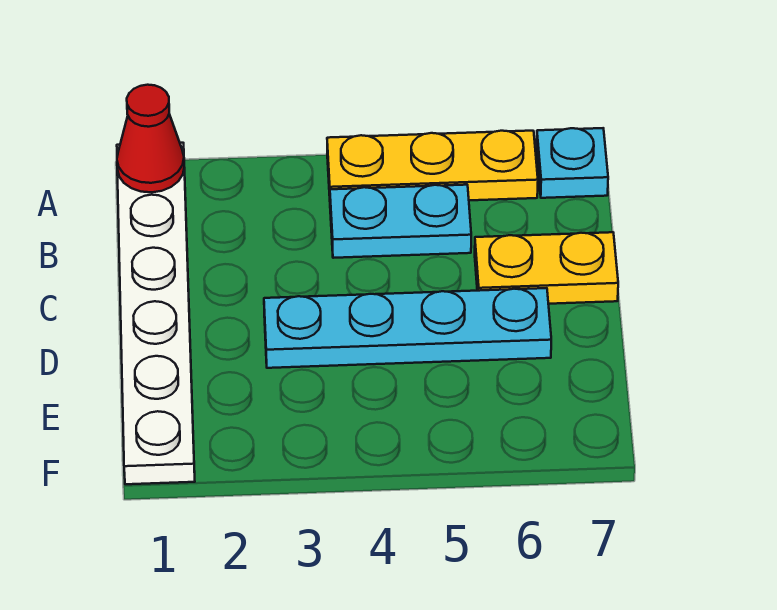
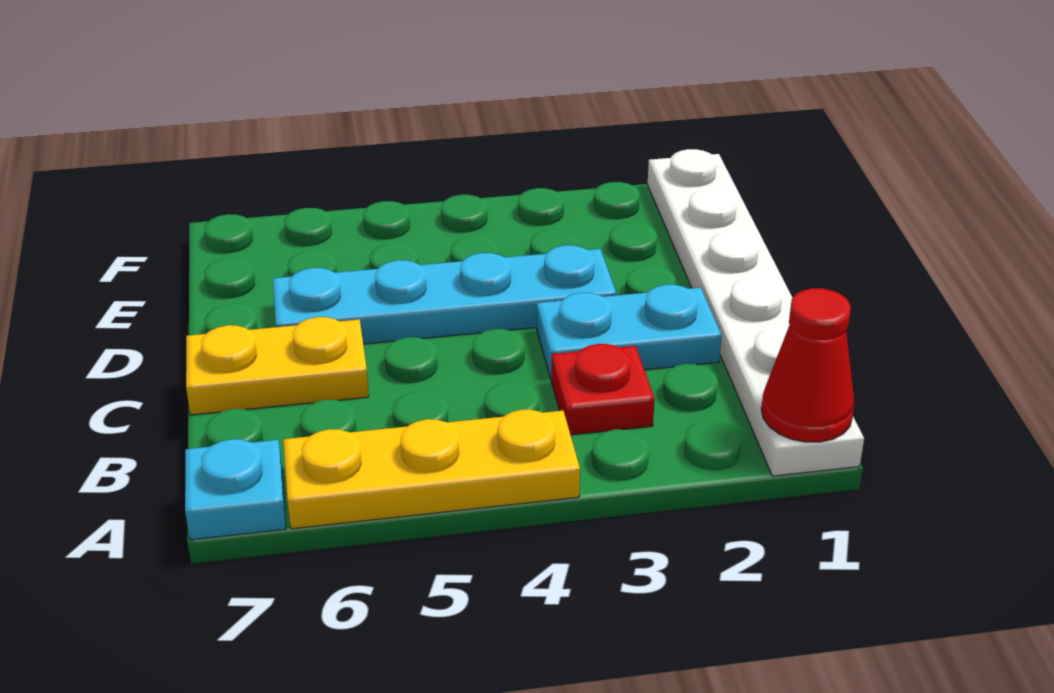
none -> red 1x1 plate [551,344,655,435]
cyan 1x2 plate [330,185,471,258] -> cyan 1x2 plate moved to [537,285,722,378]

